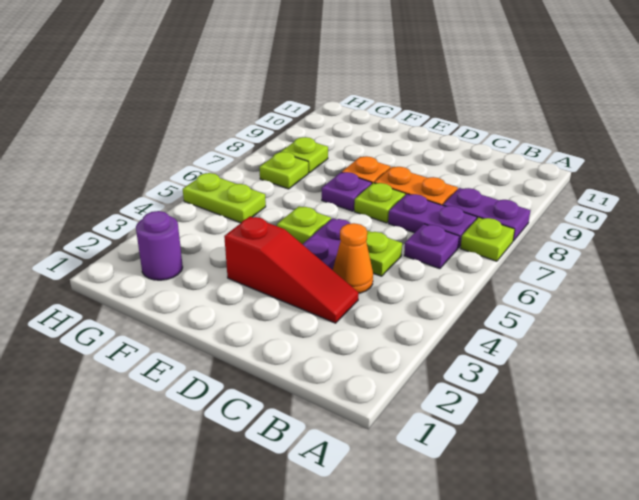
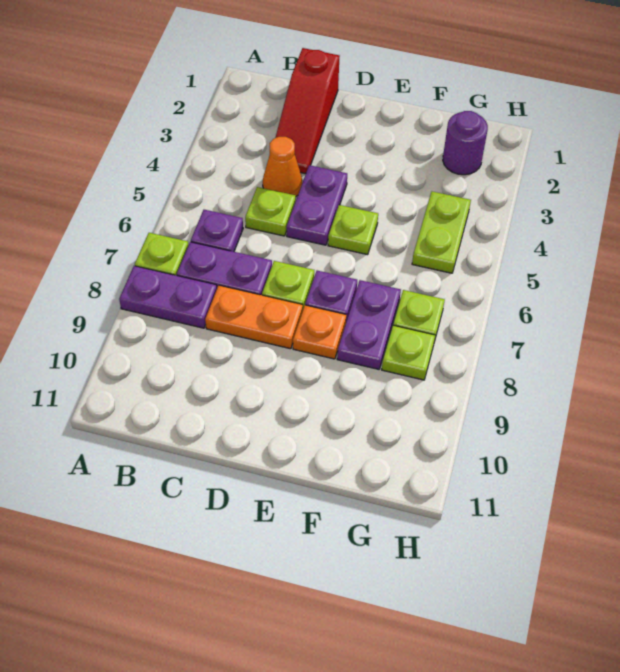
red 1x3 slope [224,216,359,323] -> red 1x3 slope turned to [275,48,340,174]
none -> purple 1x2 plate [337,280,401,369]
lime 1x2 plate [183,173,266,223] -> lime 1x2 plate turned to [412,192,471,273]

